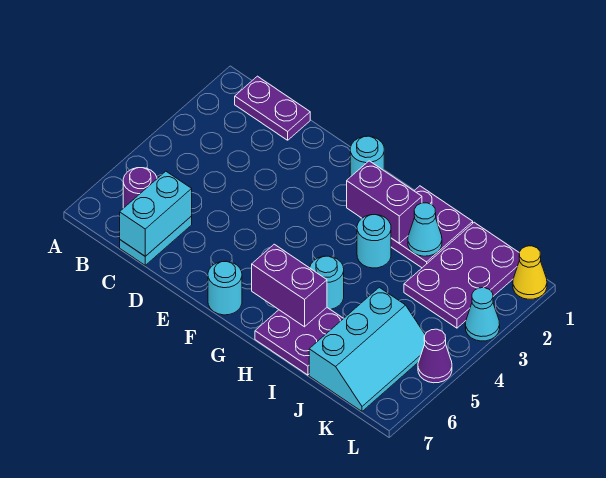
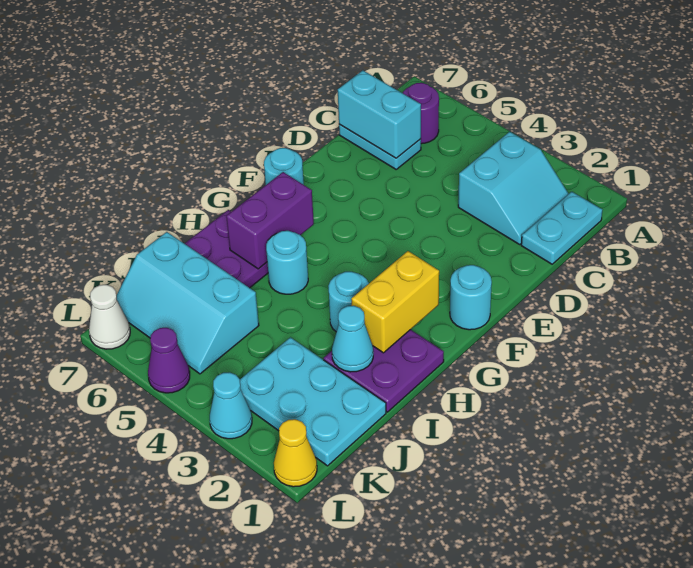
purple 1x2 plate [235,76,310,140] -> cyan 1x2 plate [521,192,602,264]
none -> cyan 2x2 slope [458,132,568,245]
purple 1x2 brick [347,161,422,243] -> yellow 1x2 brick [351,251,439,353]
purple 2x3 plate [404,222,520,328] -> cyan 2x3 plate [240,337,386,466]
none -> white 1x1 cone [89,285,130,349]

